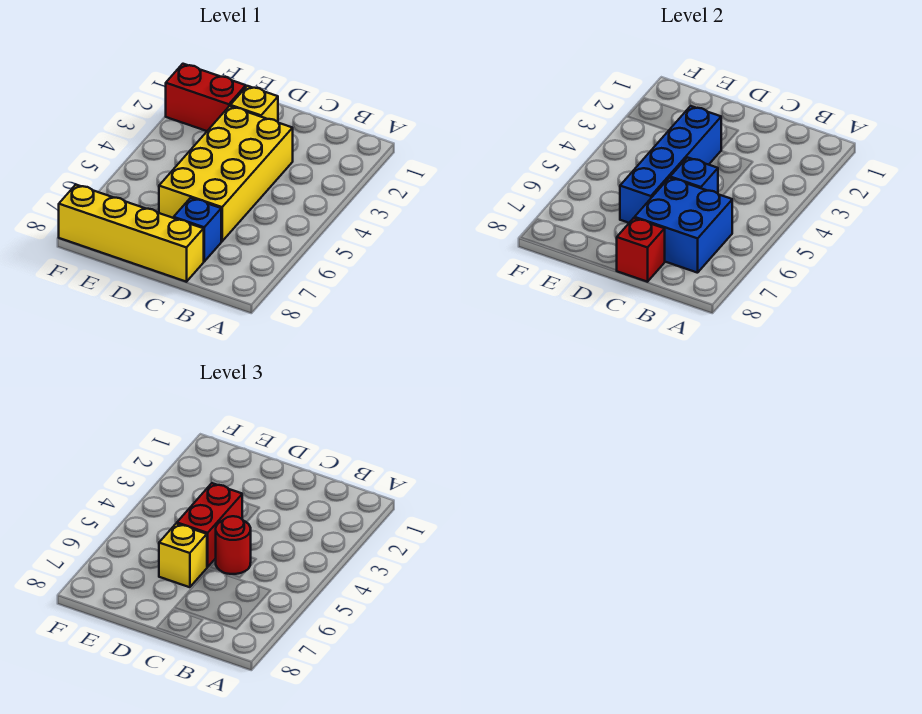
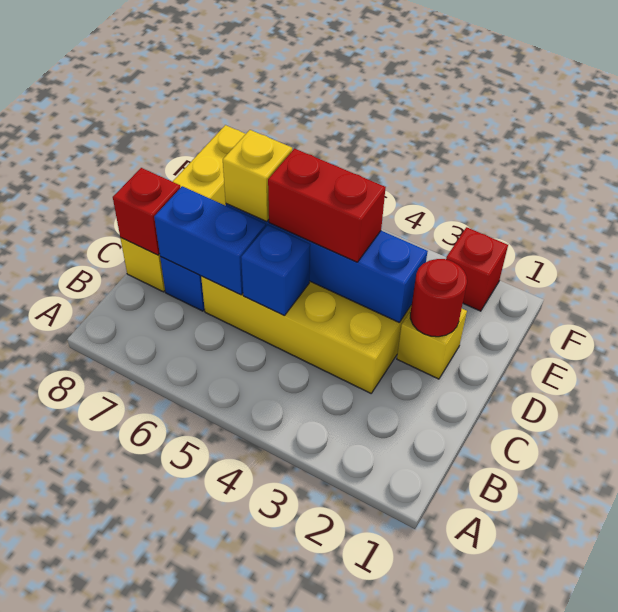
blue 2x2 brick [635,178,732,273] -> blue 1x2 brick [154,186,266,295]
red 1x1 round brick [216,516,251,574] -> red 1x1 round brick moved to [410,259,467,337]
red 1x2 brick [166,64,246,131] -> red 1x1 brick [446,227,508,311]

